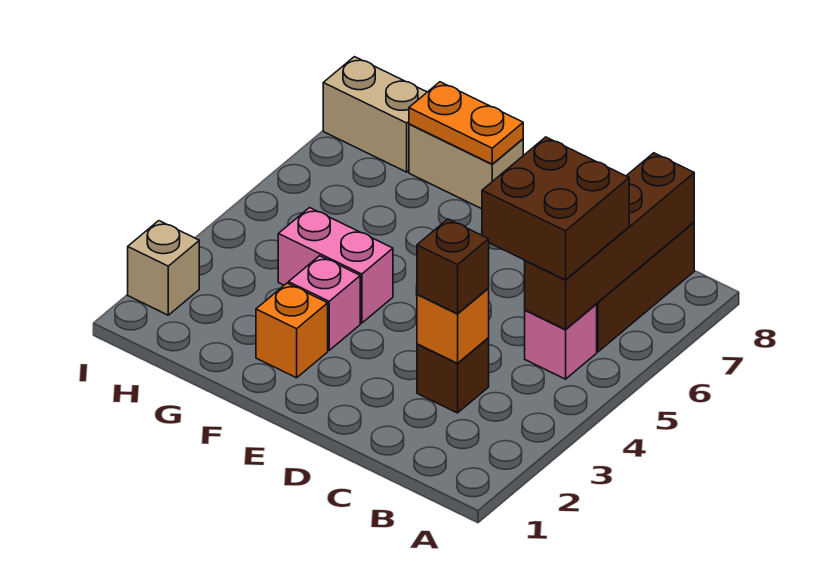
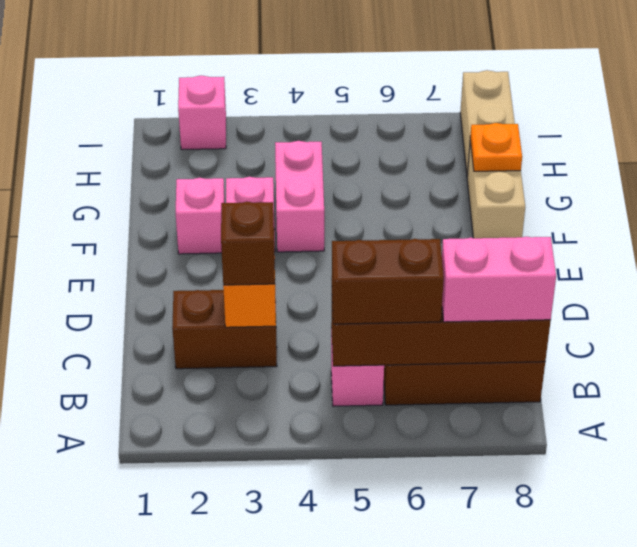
brown 2x2 brick [482,137,629,280] -> brown 1x2 brick [332,239,444,324]
none -> pink 1x2 brick [442,237,556,322]
brown 1x1 brick [417,338,489,413] -> brown 1x2 brick [172,290,277,369]
orange 1x1 brick [256,283,328,378] -> pink 1x1 brick [176,178,225,254]
orange 1x2 plate [409,82,523,164] -> orange 1x1 plate [470,123,522,171]
tan 1x1 brick [128,221,199,315] -> pink 1x1 brick [178,76,226,150]

